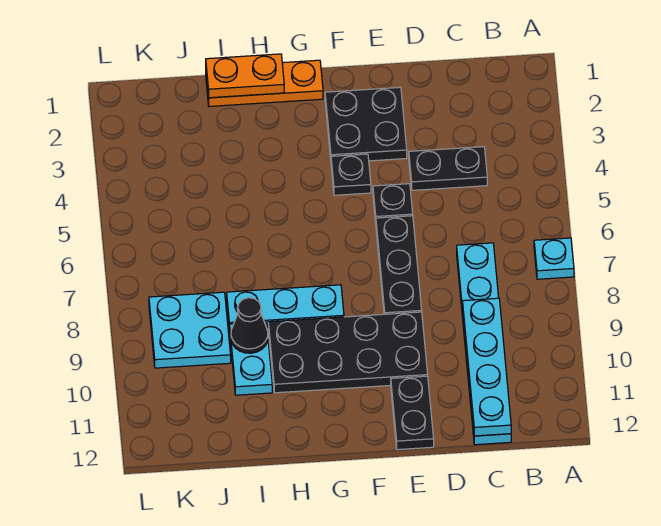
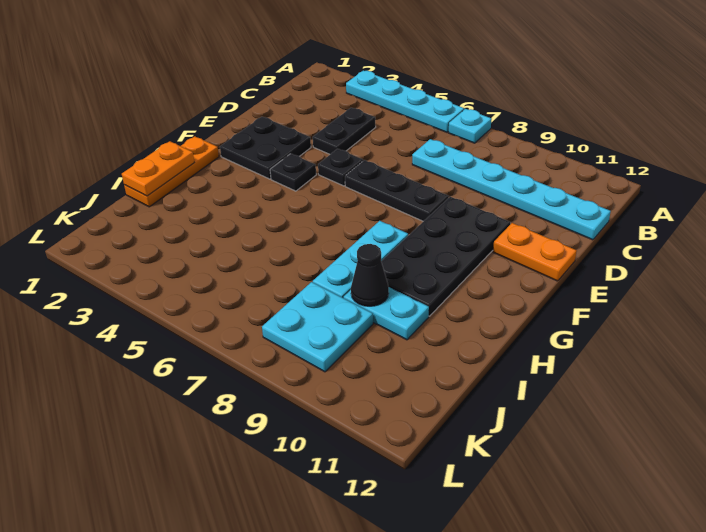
cyan 1x4 plate [462,298,511,436] -> cyan 1x4 plate moved to [346,71,464,132]
black 1x2 plate [391,376,434,450] -> orange 1x2 plate [493,223,577,281]

